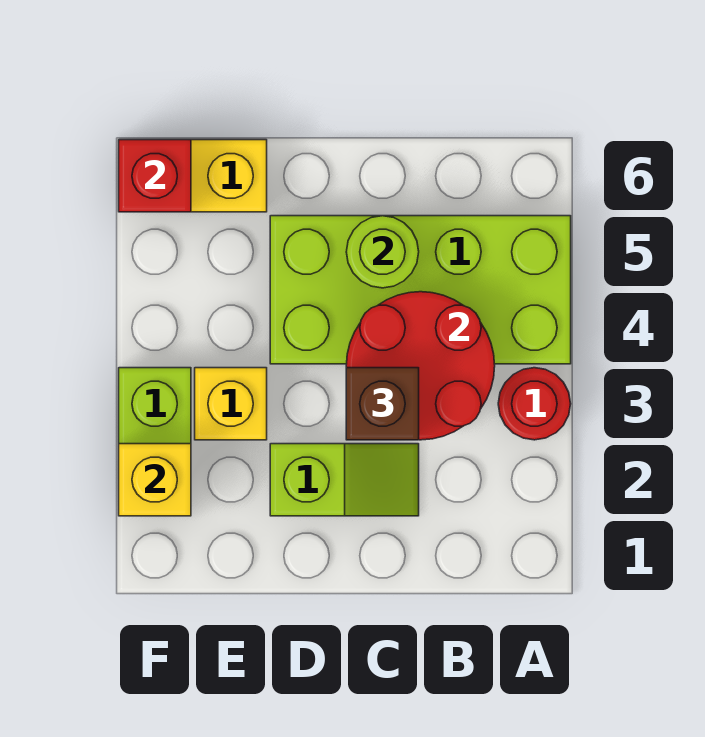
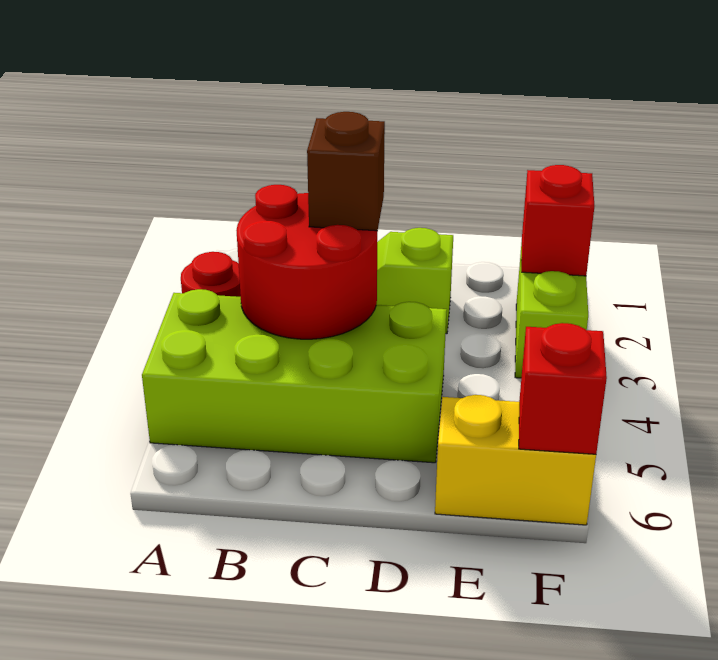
lime 1x1 round brick [346,216,419,288] -> none
yellow 1x1 brick [195,368,267,440] -> none
yellow 1x1 brick [119,444,191,516] -> red 1x1 brick [521,165,594,276]

